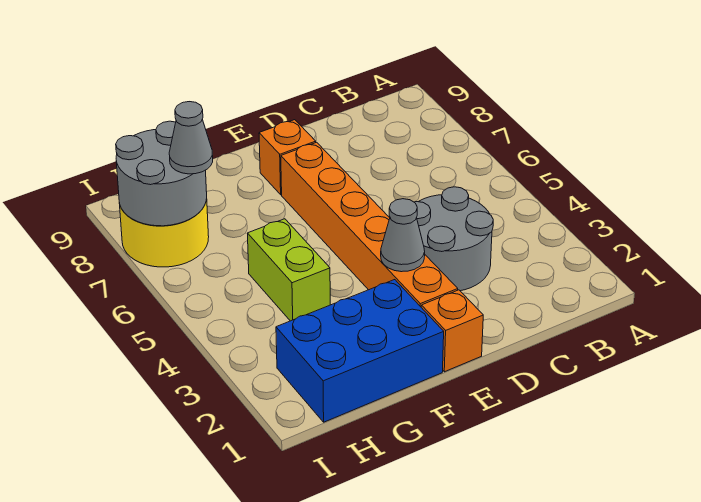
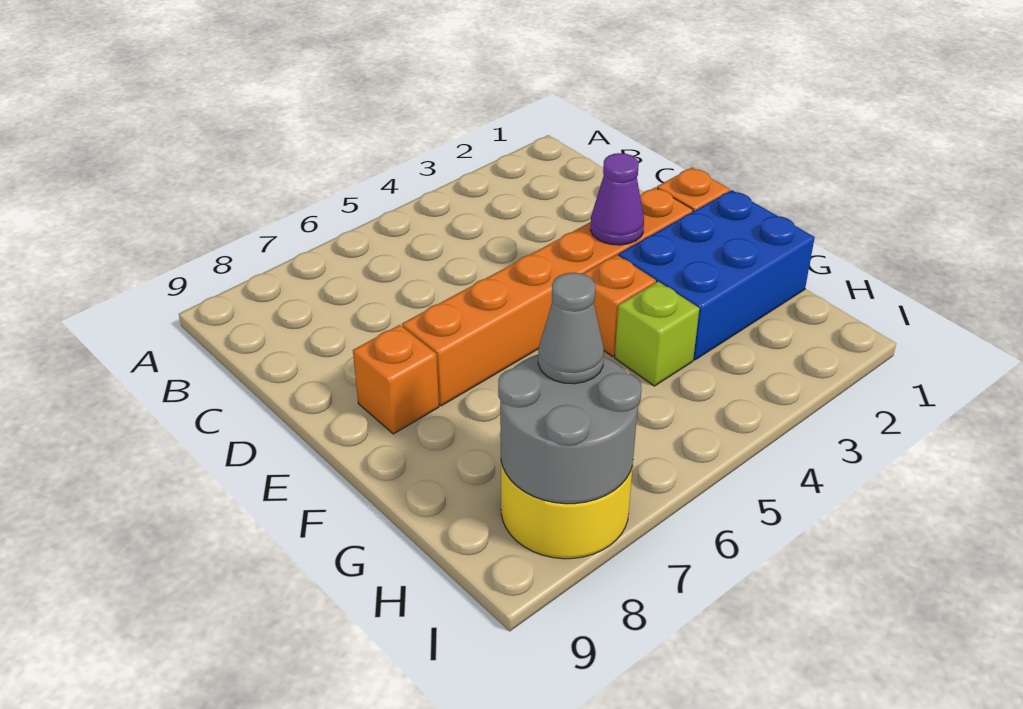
grey 2x2 round brick [414,187,493,291] -> none
grey 1x1 cone [381,199,425,272] -> purple 1x1 cone [590,153,644,245]
blue 2x3 brick [276,280,444,422] -> blue 2x3 brick turned to [618,190,815,360]
none -> orange 1x1 brick [583,255,656,356]
lime 1x2 brick [247,219,330,321] -> lime 1x1 brick [615,282,699,386]

